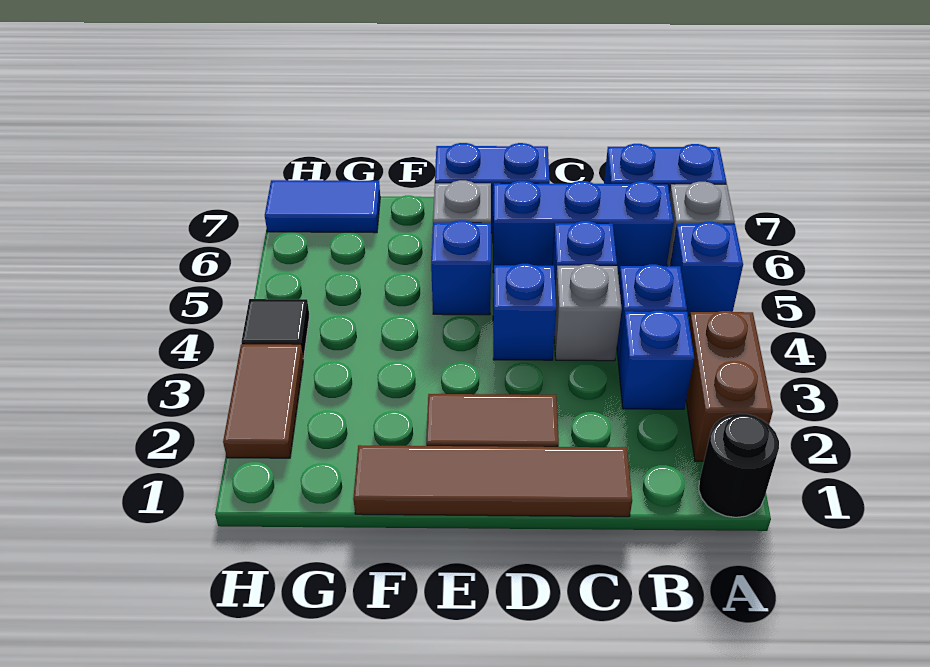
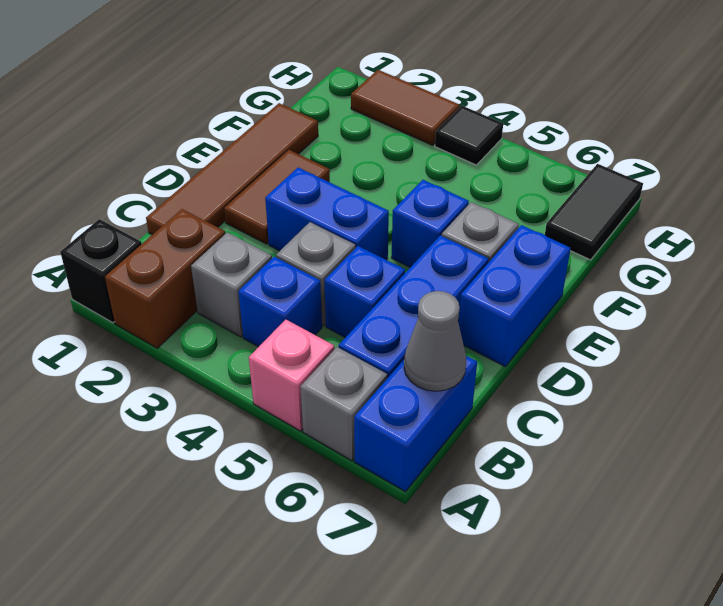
black 1x1 round brick [699,414,779,517] -> black 1x1 brick [60,219,142,323]
brown 1x2 brick [686,311,773,461] -> brown 1x2 brick turned to [105,209,225,348]
blue 1x1 brick [670,222,743,316] -> pink 1x1 brick [249,320,334,431]
blue 1x1 brick [618,311,694,409] -> grey 1x1 brick [191,232,272,337]
none -> grey 1x1 cone [404,291,466,391]
blue 1x1 brick [493,264,556,360] -> blue 1x2 brick [265,168,389,260]
blue 1x2 tile [265,180,380,233] -> black 1x2 tile [545,164,643,260]

